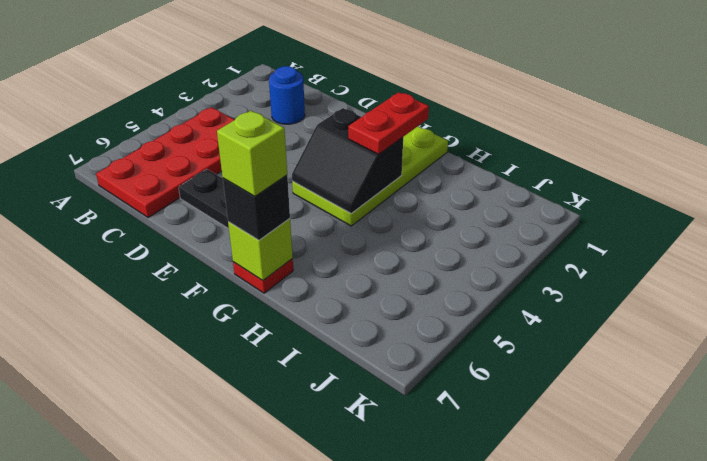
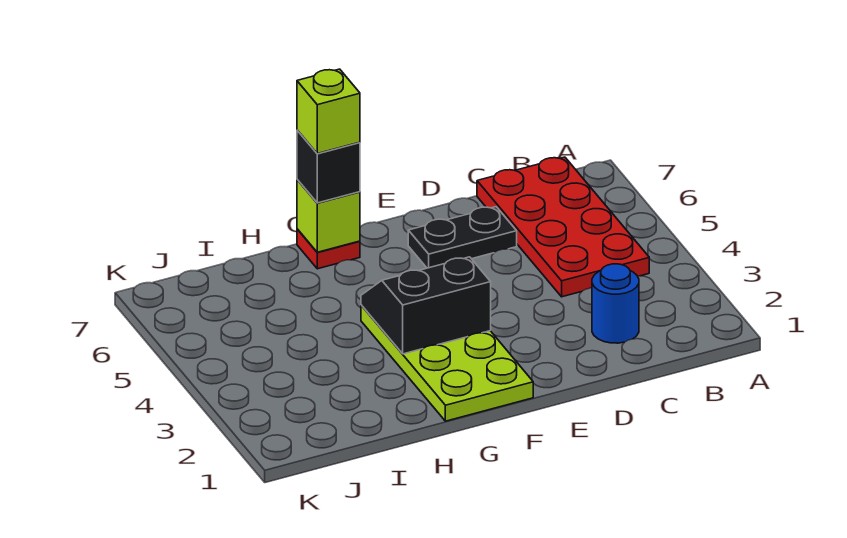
red 1x2 plate [348,92,429,154] -> none

